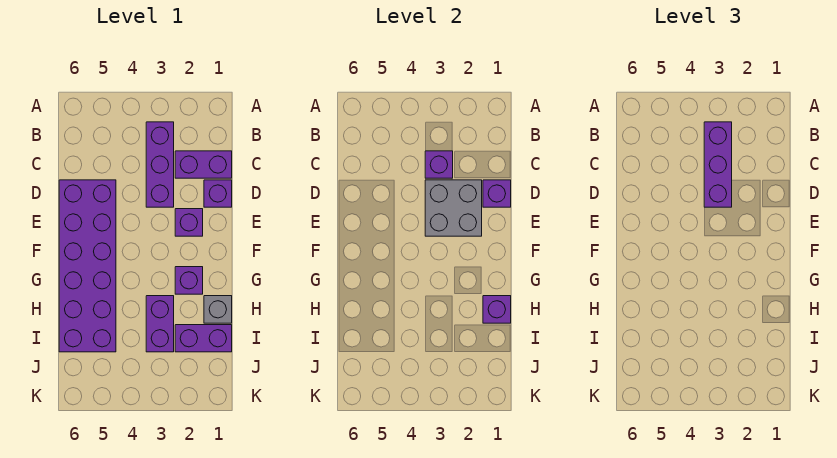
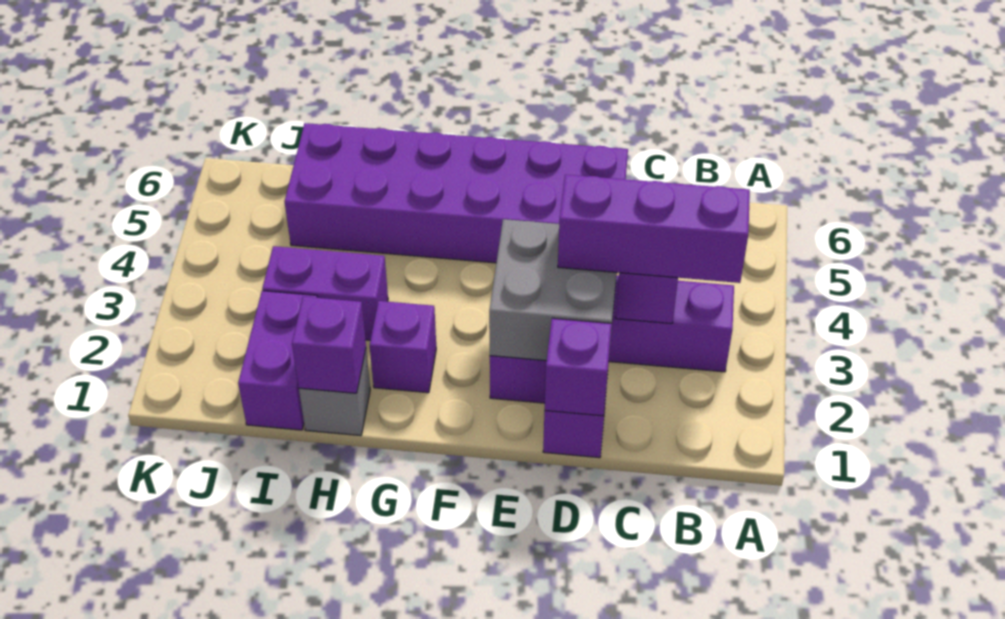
purple 1x2 brick [175,151,232,178] -> none

